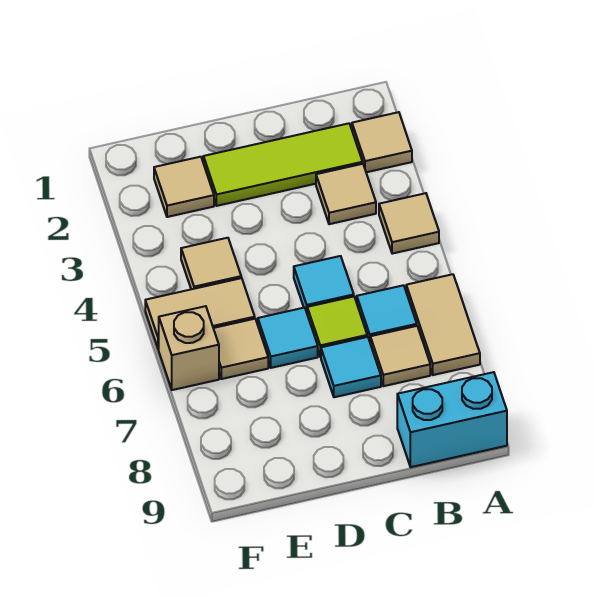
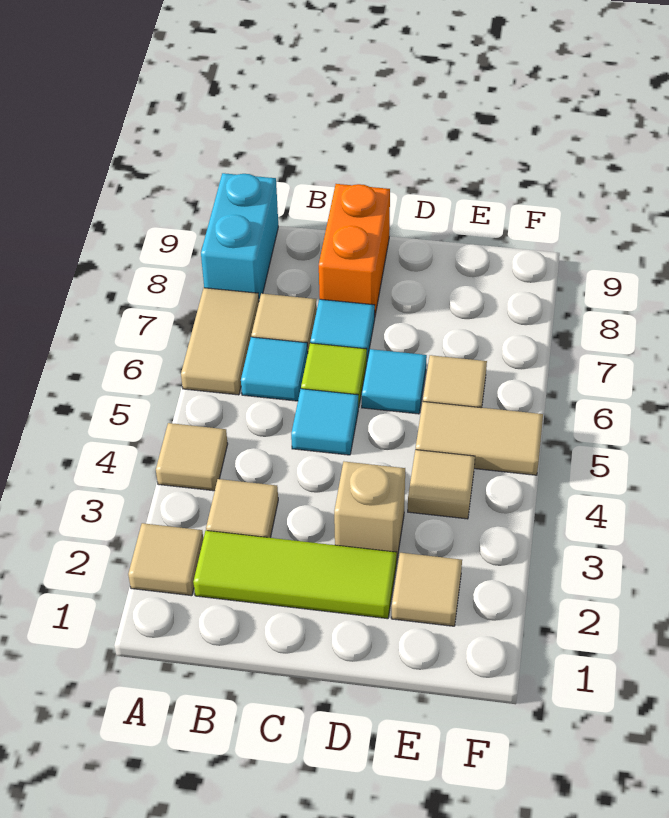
cyan 1x2 brick [397,372,507,467] -> cyan 1x2 brick turned to [201,173,278,300]
none -> orange 1x2 brick [319,184,390,315]
tan 1x1 brick [159,306,219,390] -> tan 1x1 brick moved to [334,462,405,564]

